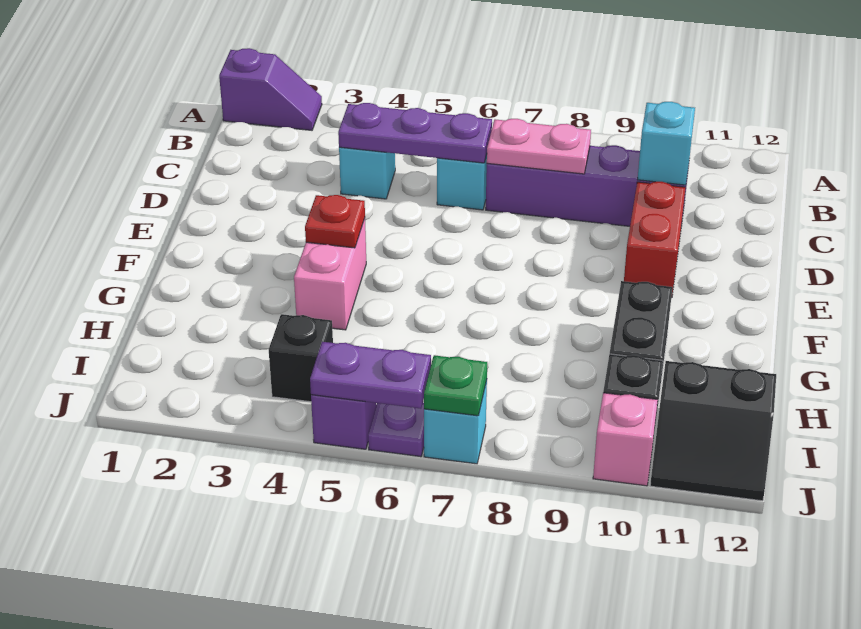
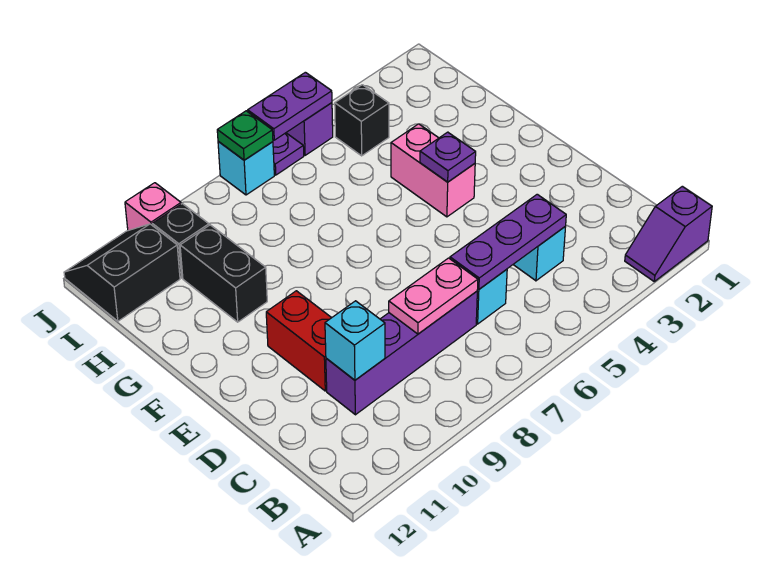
red 1x1 plate [305,195,365,248] -> purple 1x1 plate [420,132,476,182]

